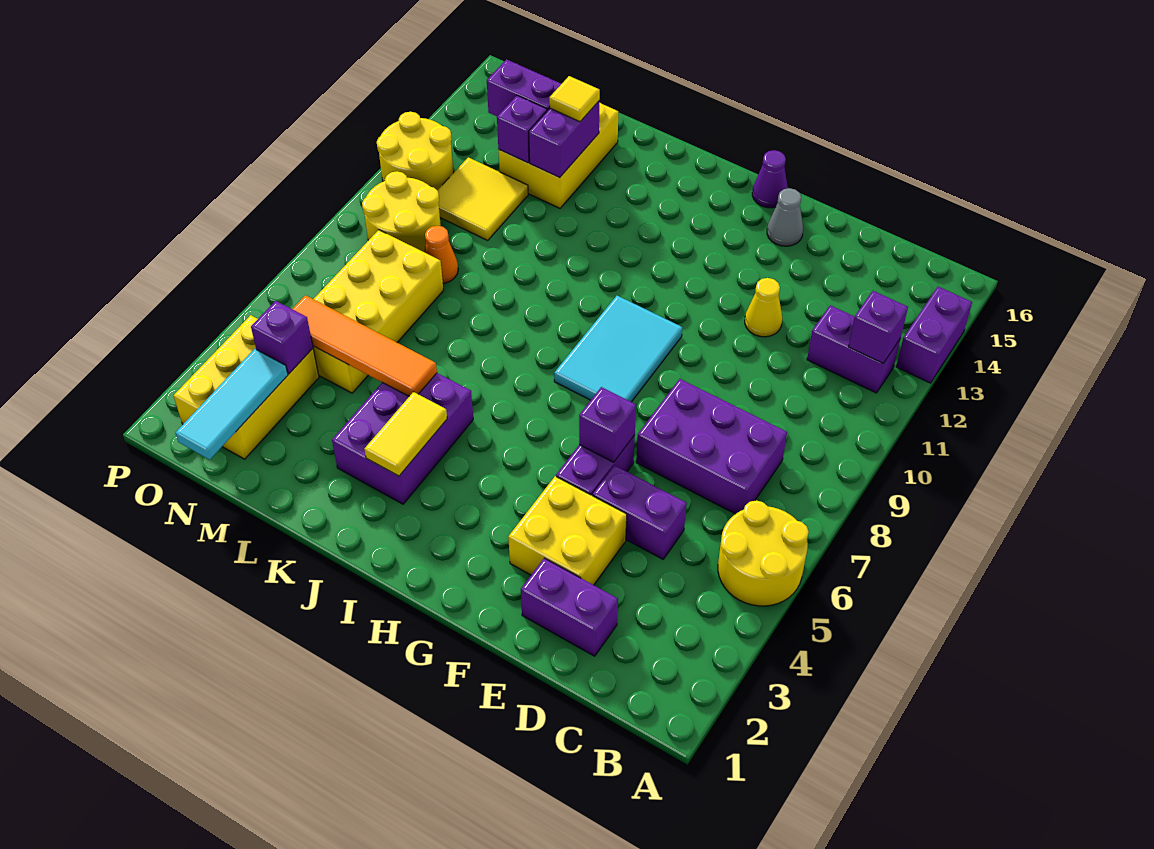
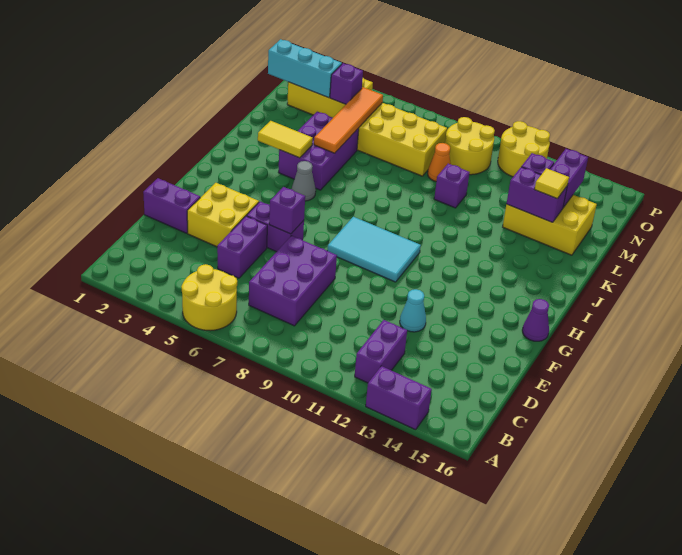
purple 1x1 brick [849,291,908,363] -> purple 1x1 brick moved to [434,164,470,208]
purple 1x2 brick [521,558,618,656] -> purple 1x2 brick turned to [143,178,200,233]
yellow 1x1 cone [745,278,782,337] -> cyan 1x1 cone [400,289,426,332]
grey 1x1 cone [767,188,803,246] -> grey 1x1 cone moved to [292,161,316,201]
purple 2x3 brick [332,373,473,504] -> purple 2x3 brick turned to [278,112,359,190]
yellow 2x2 tile [437,157,528,240] -> none
cyan 1x3 tile [175,349,288,460] -> cyan 1x3 brick [268,39,342,98]

